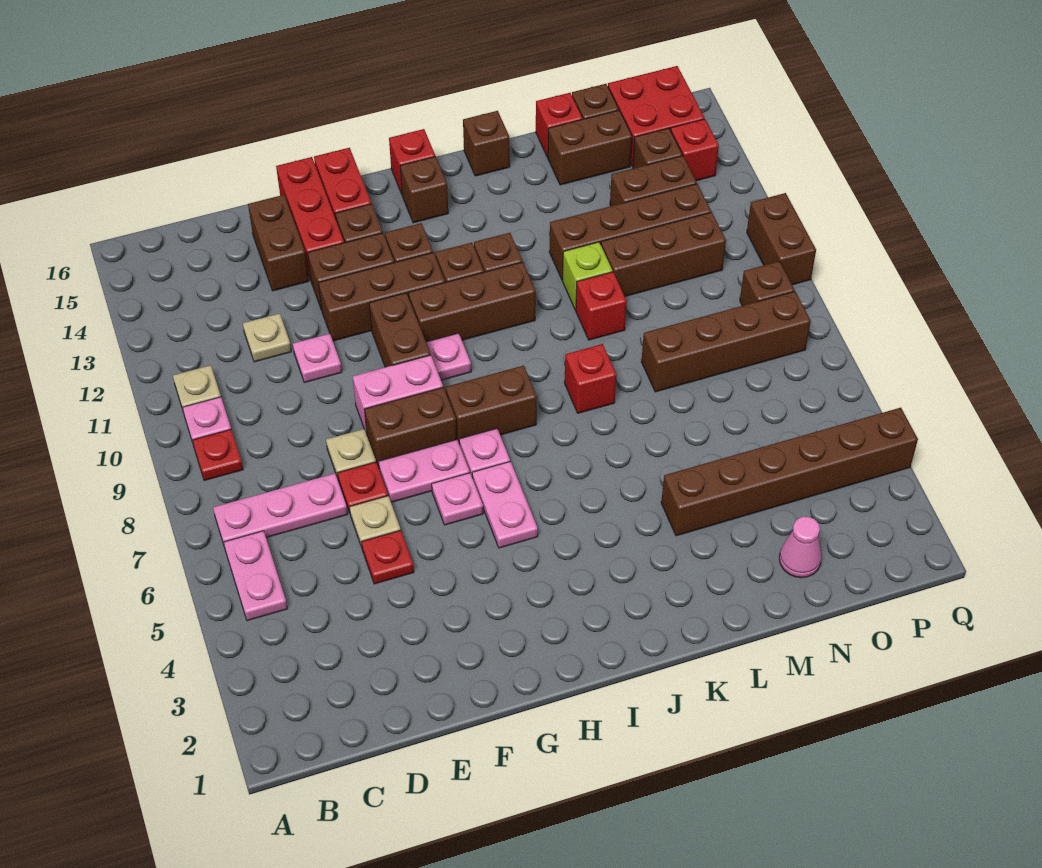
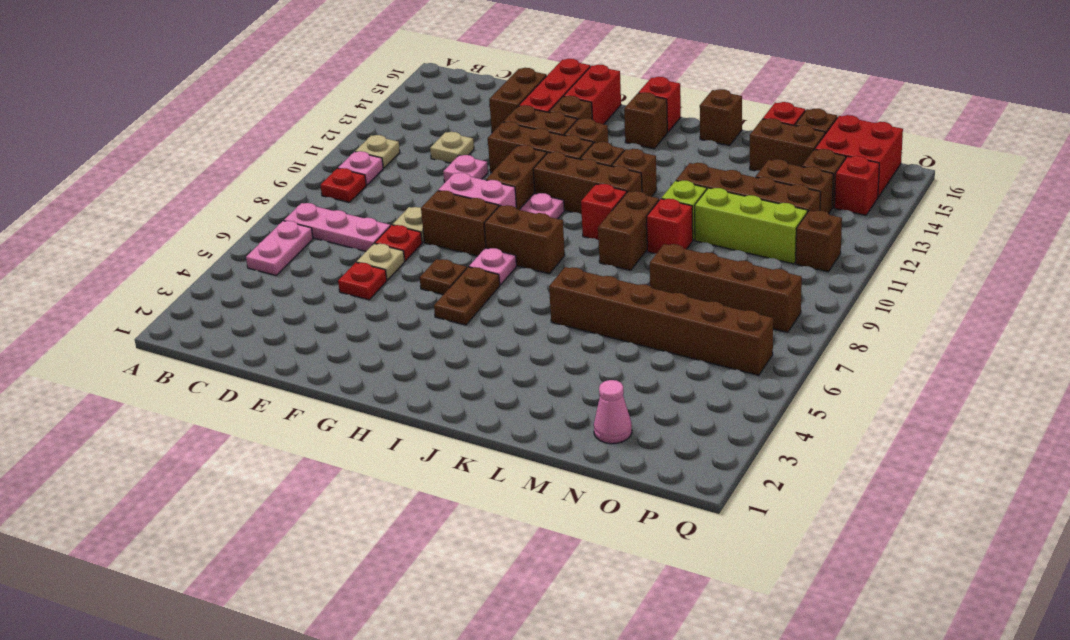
pink 1x2 plate [379,440,470,502] -> none
pink 1x1 plate [432,473,483,525] -> brown 1x1 plate [420,259,467,295]
pink 1x2 plate [472,461,538,548] -> brown 1x2 plate [434,267,500,325]
red 1x1 brick [565,344,616,413] -> red 1x1 brick moved to [581,184,627,240]
brown 1x6 brick [661,408,918,536] -> brown 1x6 brick moved to [549,267,773,375]
brown 1x3 brick [601,212,726,296] -> lime 1x3 brick [695,188,807,264]
brown 1x1 brick [740,261,795,306] -> brown 1x1 brick moved to [796,210,842,272]
brown 1x2 brick [747,193,816,285] -> brown 1x2 brick moved to [598,191,659,270]

